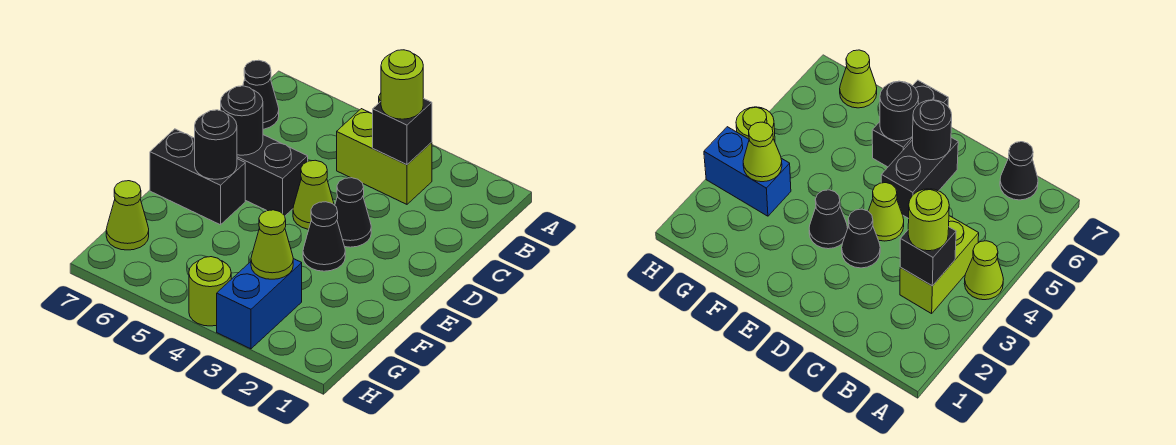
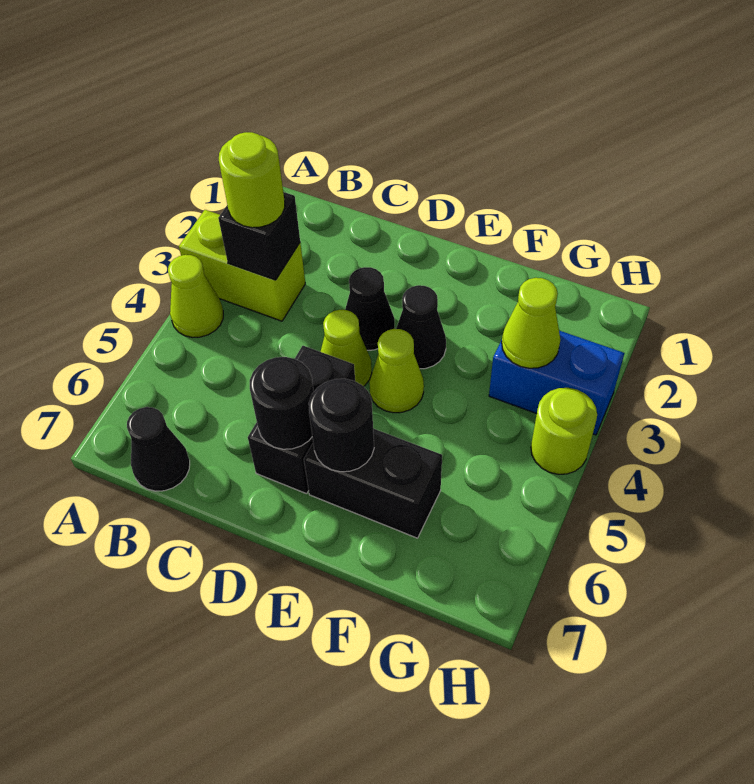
lime 1x2 brick [337,109,432,204] -> lime 1x2 brick turned to [179,210,305,321]
black 1x2 brick [150,129,245,225] -> black 1x2 brick turned to [304,429,442,538]
lime 1x1 cone [106,181,149,250] -> lime 1x1 cone moved to [369,329,424,413]

